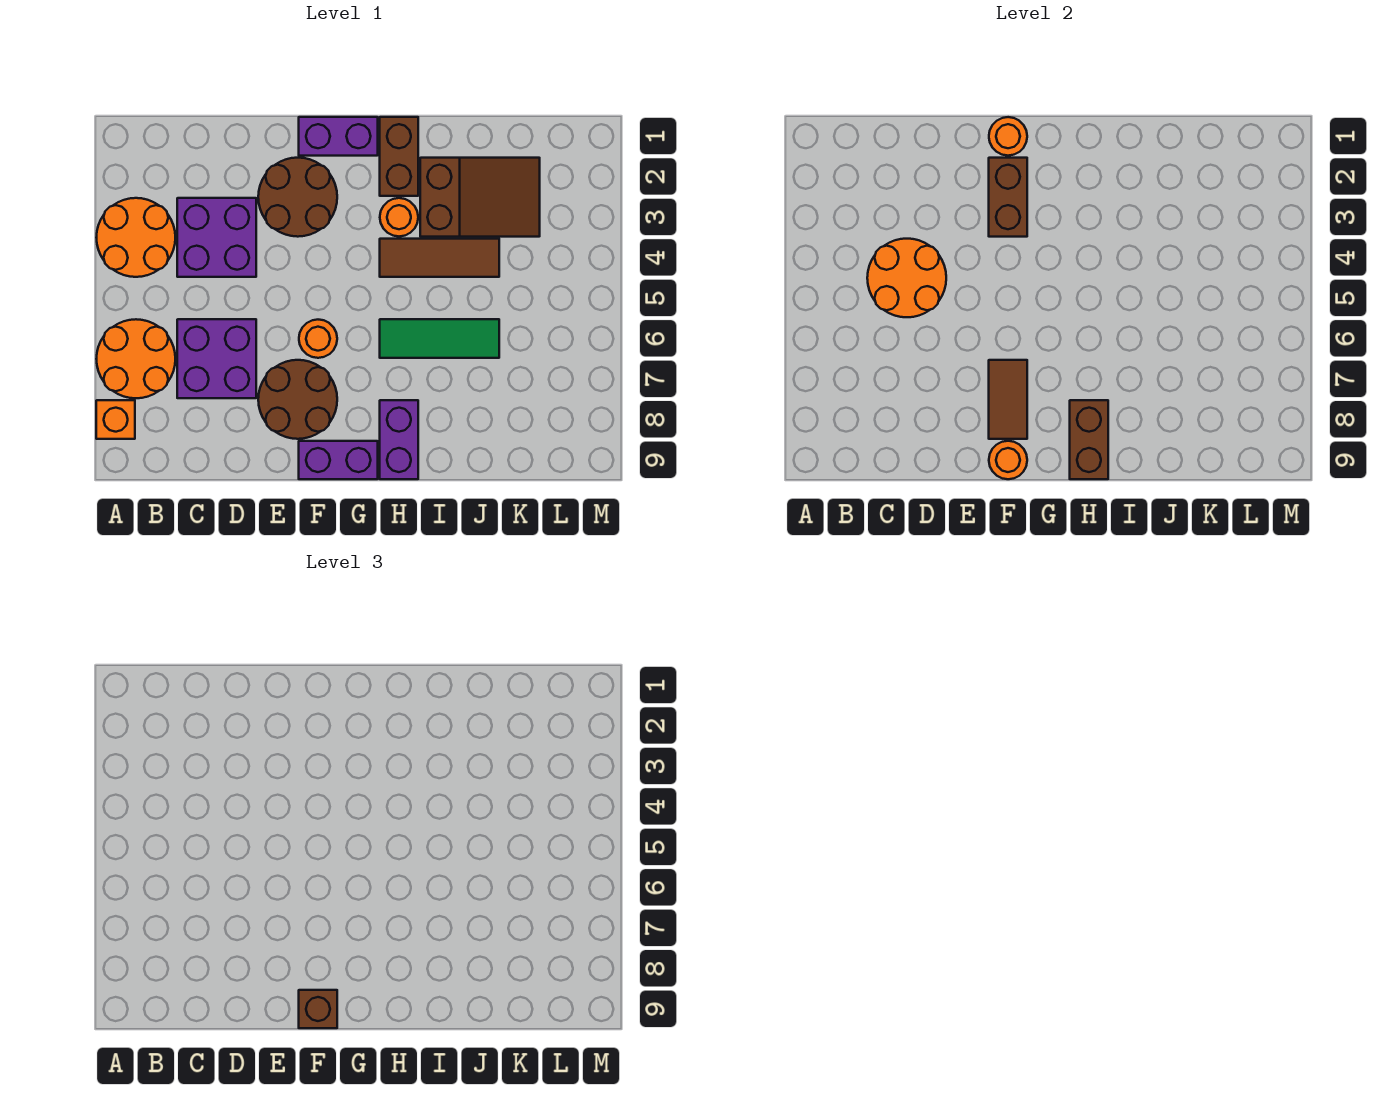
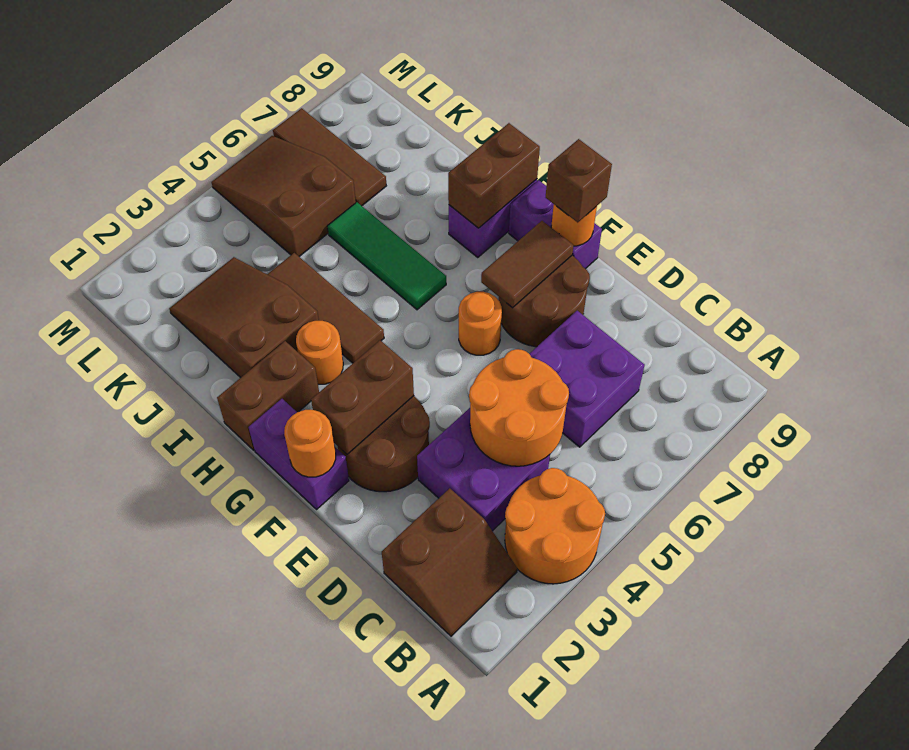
orange 2x2 round brick [96,319,175,398] -> none
orange 1x1 brick [96,400,135,439] -> none
none -> brown 2x2 slope [382,488,517,636]
none -> brown 2x3 slope [211,136,356,257]
none -> brown 1x3 tile [273,108,386,206]

